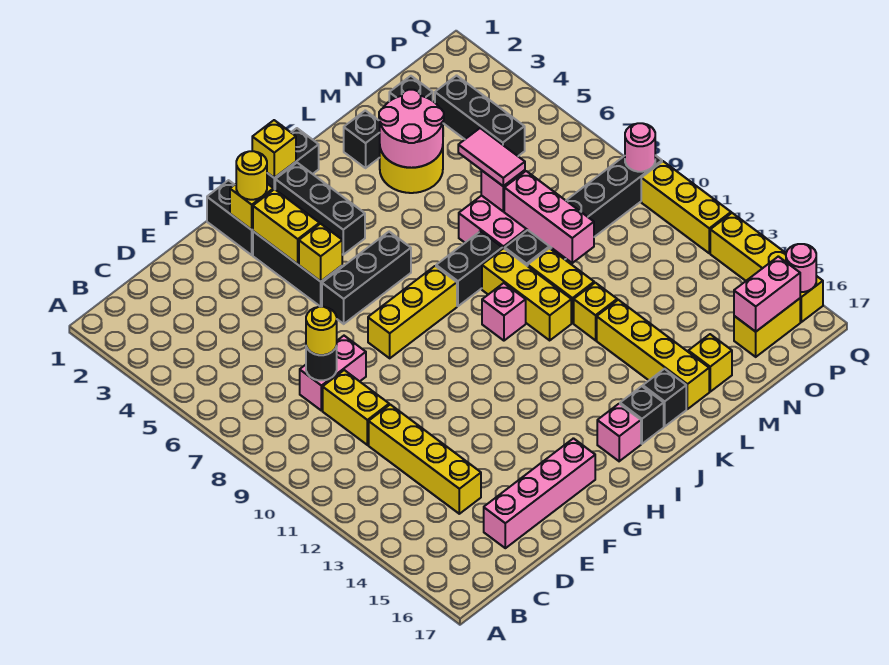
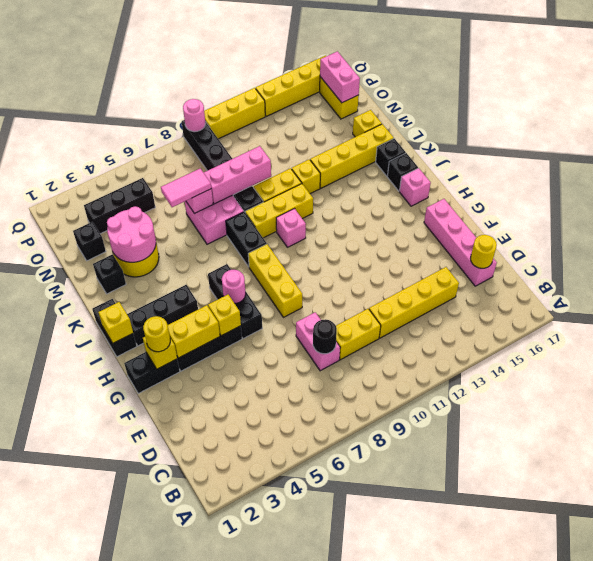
yellow 1x1 round brick [306,307,337,355] -> yellow 1x1 round brick moved to [470,235,497,268]
pink 1x1 round brick [786,244,816,292] -> pink 1x1 round brick moved to [222,270,246,303]

